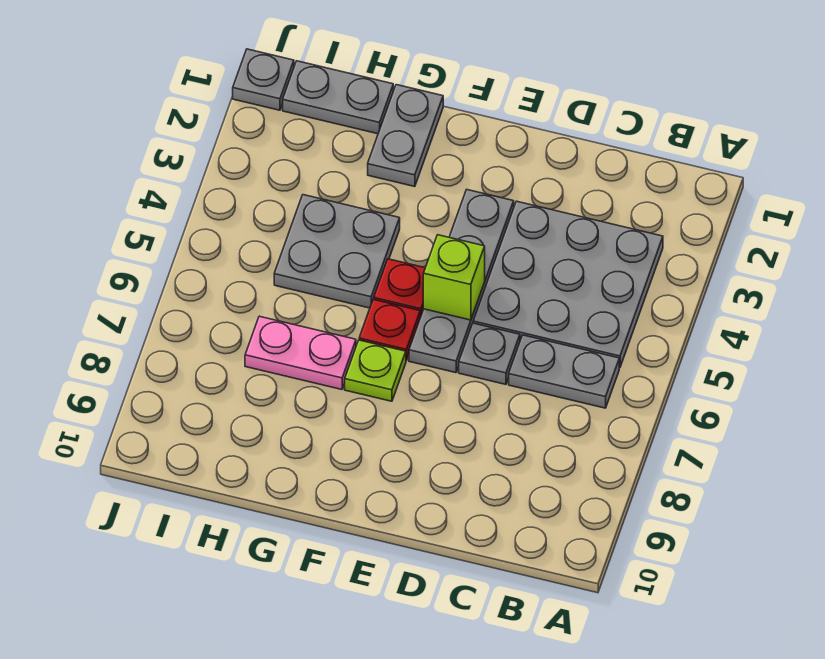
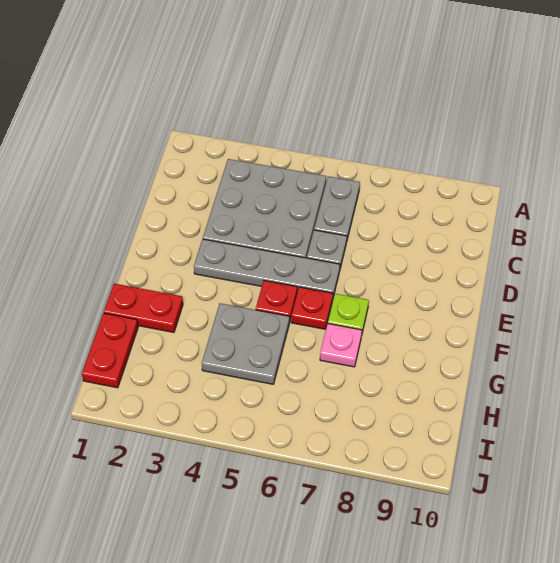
lime 1x1 brick [423,235,485,320] -> none
grey 1x2 plate [368,85,443,187] -> red 1x2 plate [104,284,183,332]
pink 1x2 plate [245,316,356,389] -> pink 1x1 plate [320,324,362,367]
grey 1x2 plate [283,61,393,134] -> red 1x2 plate [82,313,138,388]
grey 1x1 plate [233,49,294,110] -> none

